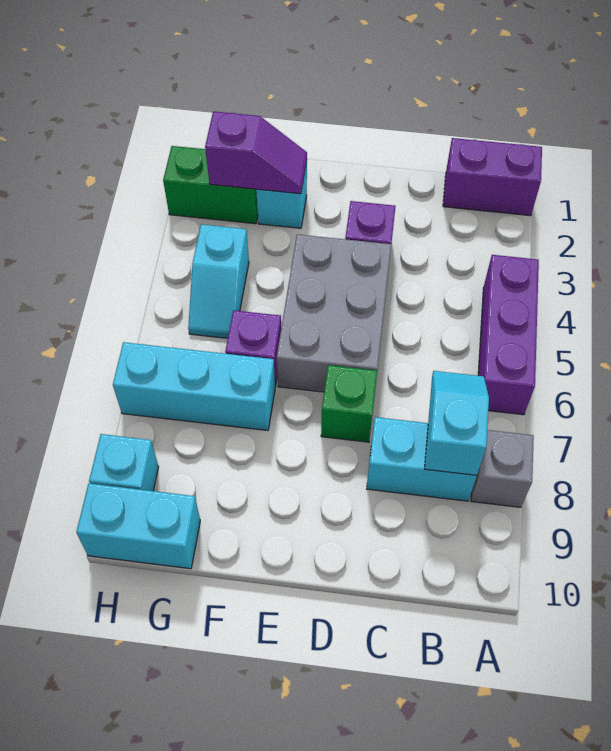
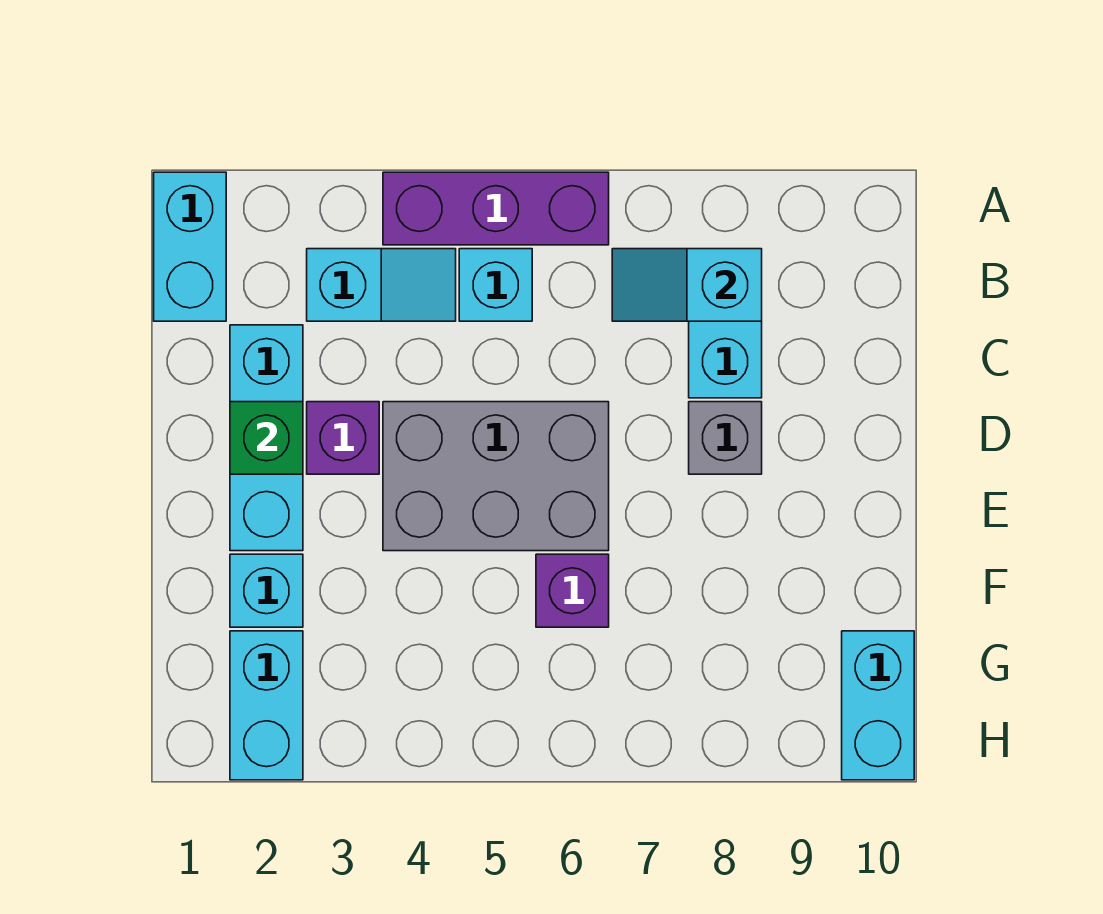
purple 1x2 brick [443,138,542,216] -> cyan 1x2 brick [154,172,226,321]
grey 1x1 brick [471,430,534,507] -> grey 1x1 brick moved to [689,402,762,474]
green 1x1 brick [321,365,377,442] -> green 1x1 brick moved to [230,402,303,474]
purple 1x2 slope [205,111,307,194] -> none
cyan 1x3 brick [113,342,275,431] -> cyan 1x3 brick moved to [230,325,303,551]
green 1x2 brick [163,146,258,224] -> cyan 1x2 brick [230,631,303,780]
cyan 1x2 slope [188,224,249,338] -> cyan 1x2 slope moved to [307,249,456,321]
cyan 1x1 brick [89,434,159,491] -> cyan 1x1 brick moved to [459,249,532,321]

